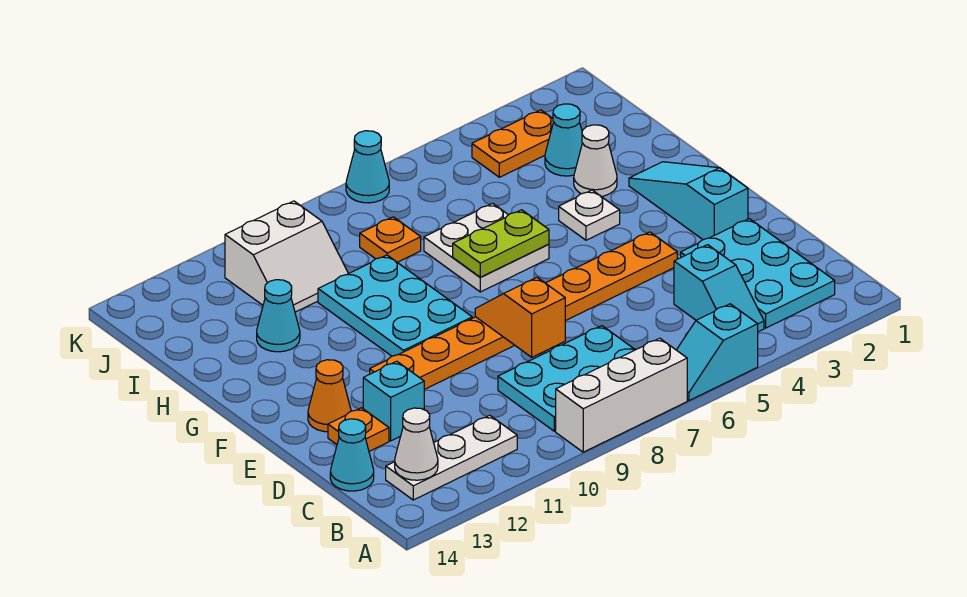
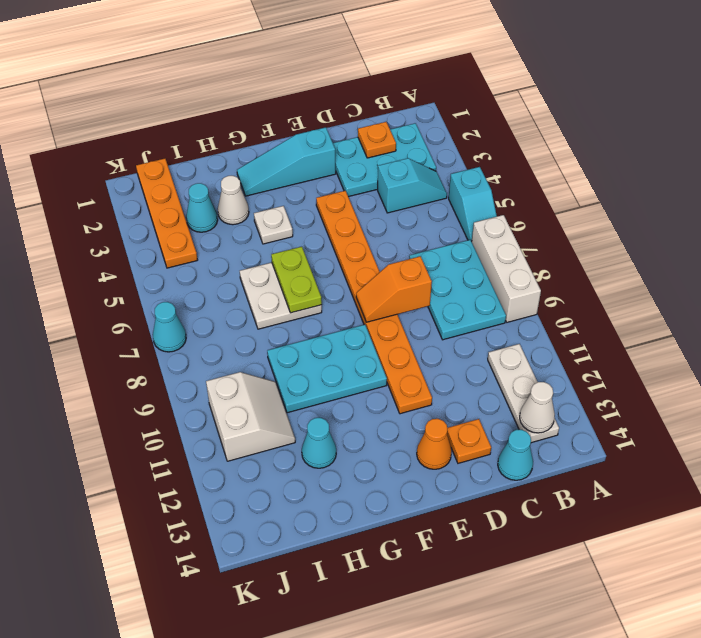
cyan 1x1 brick [363,361,424,441] -> none
orange 1x1 plate [360,217,421,262] -> orange 1x1 plate moved to [358,122,396,158]
orange 1x2 plate [472,110,553,177] -> orange 1x4 plate [136,159,197,268]

